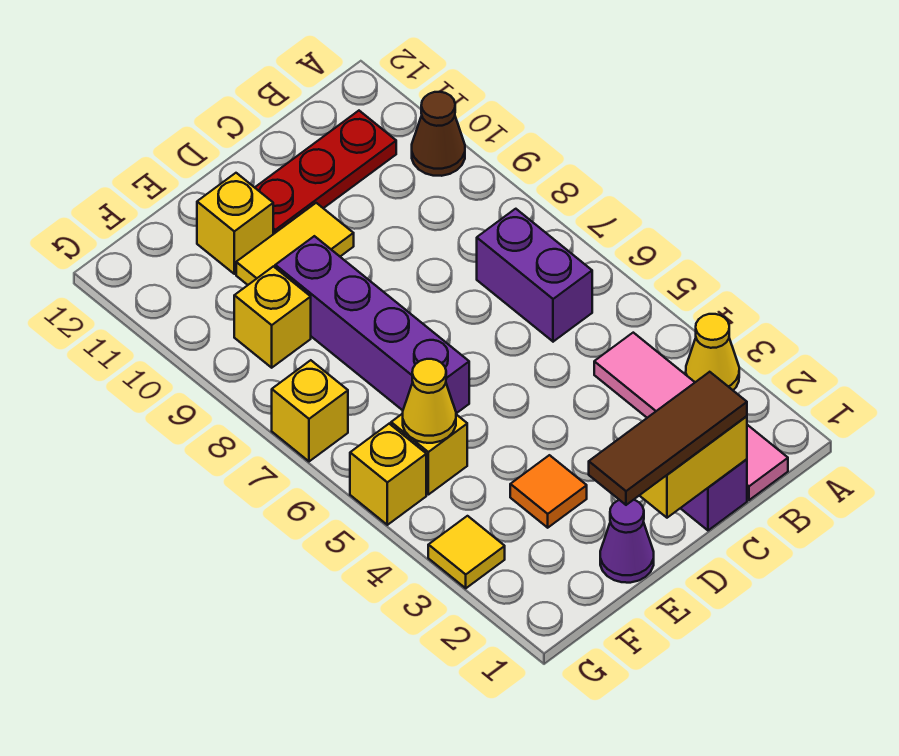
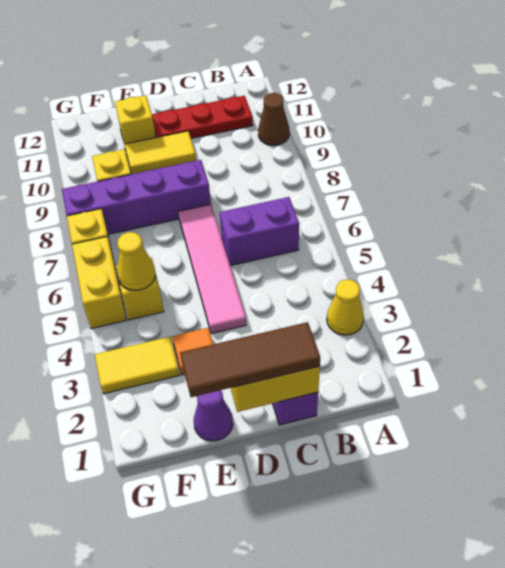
pink 1x4 tile [594,333,788,500] -> pink 1x4 tile moved to [178,205,246,334]
purple 1x2 brick [477,209,592,342] -> purple 1x2 brick turned to [219,197,299,266]
purple 1x4 brick [275,236,469,413] -> purple 1x4 brick turned to [62,160,211,234]
yellow 1x1 tile [428,516,505,588] -> yellow 1x2 tile [95,337,179,394]
yellow 1x1 brick [350,424,426,525] -> yellow 1x2 brick [72,236,126,329]

